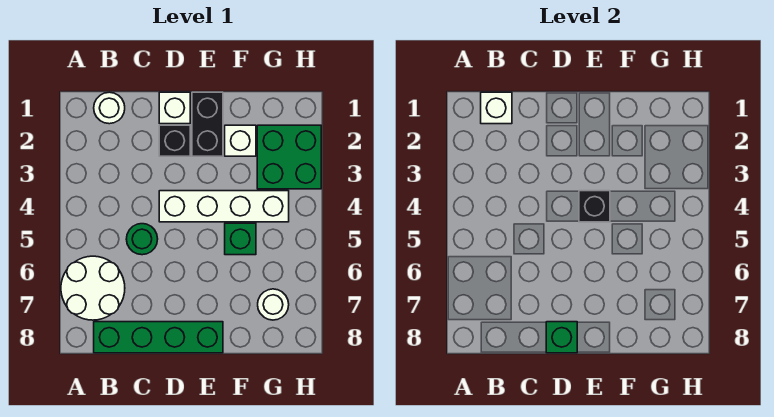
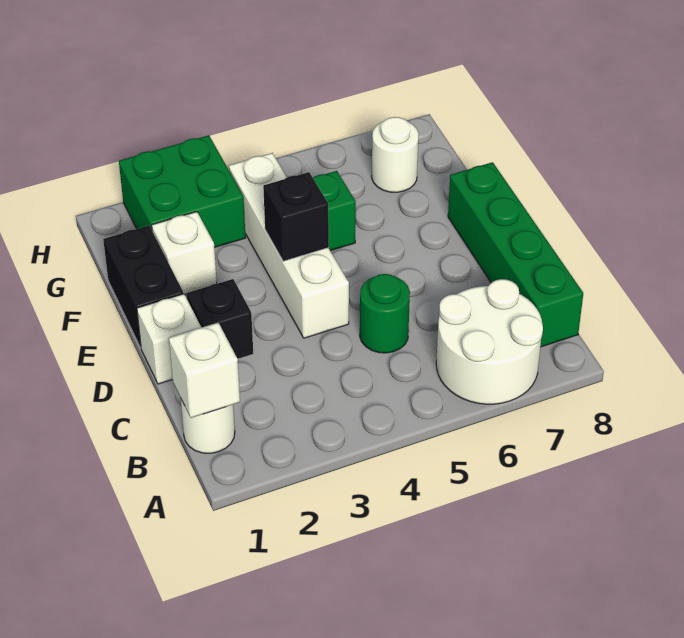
green 1x1 brick [546,322,577,353] -> none
black 1x2 brick [192,92,223,156] -> black 1x2 brick turned to [103,226,183,348]

